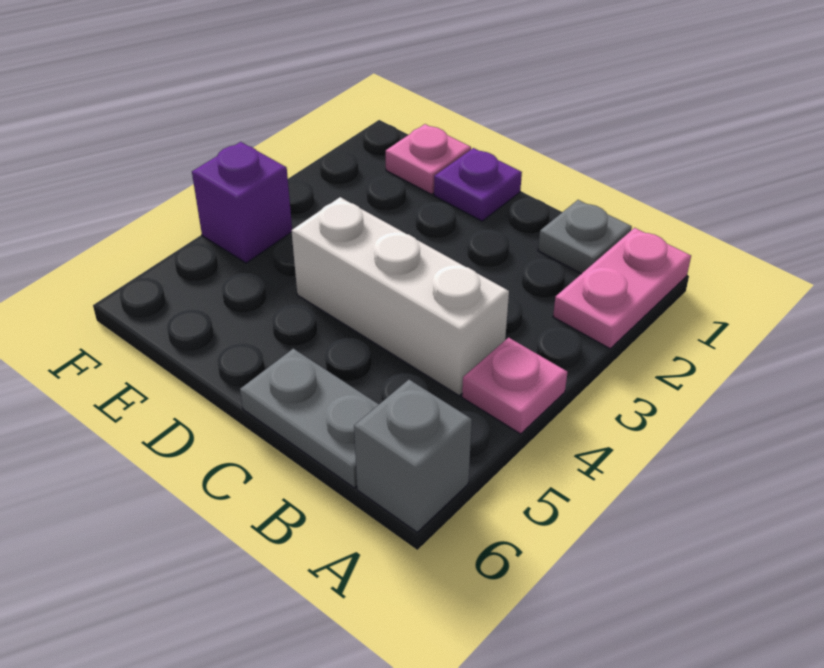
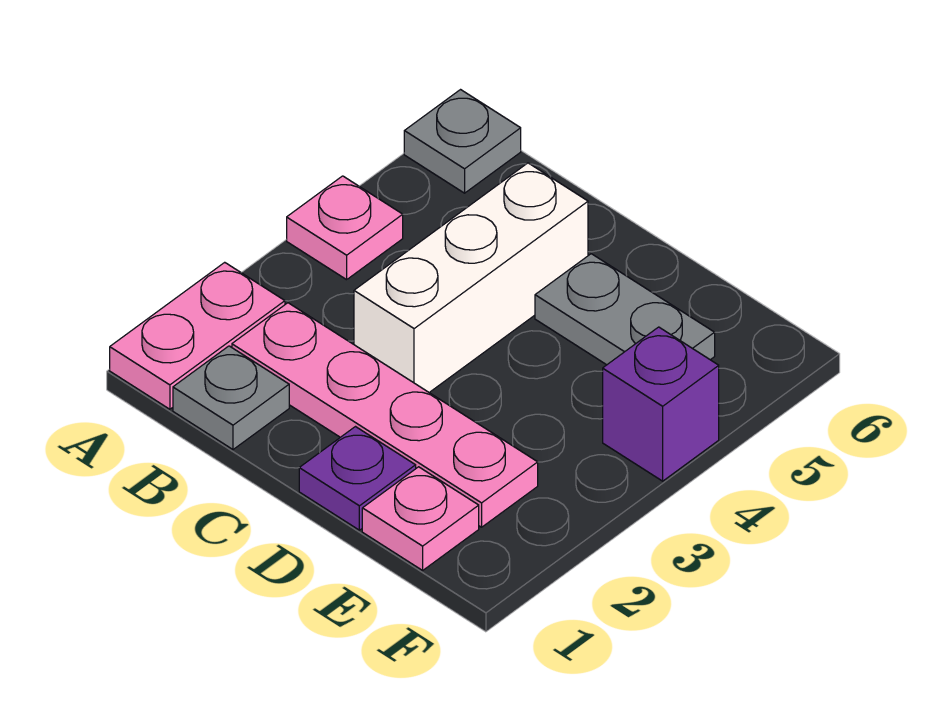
grey 1x1 brick [354,380,472,532] -> grey 1x1 plate [404,90,521,193]
none -> pink 1x4 plate [232,303,538,527]
white 1x3 brick [292,197,509,396] -> white 1x3 brick turned to [354,163,588,392]
grey 1x2 plate [240,349,379,488] -> grey 1x2 plate moved to [535,254,715,365]

